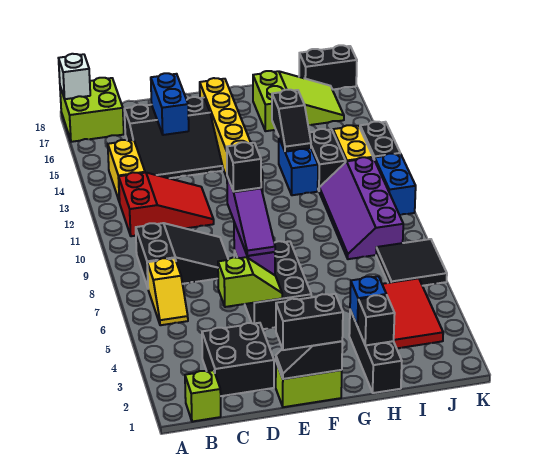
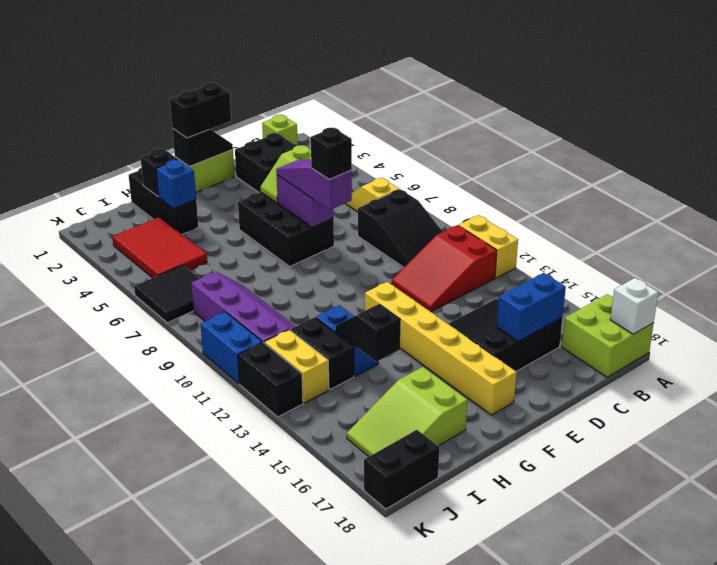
black 2x3 slope [136,223,228,288] -> black 2x3 slope turned to [358,189,443,267]
yellow 1x2 brick [108,140,145,202] -> yellow 1x2 brick moved to [458,215,518,278]
blue 1x2 brick [151,73,189,135] -> blue 1x2 brick turned to [497,273,566,342]

